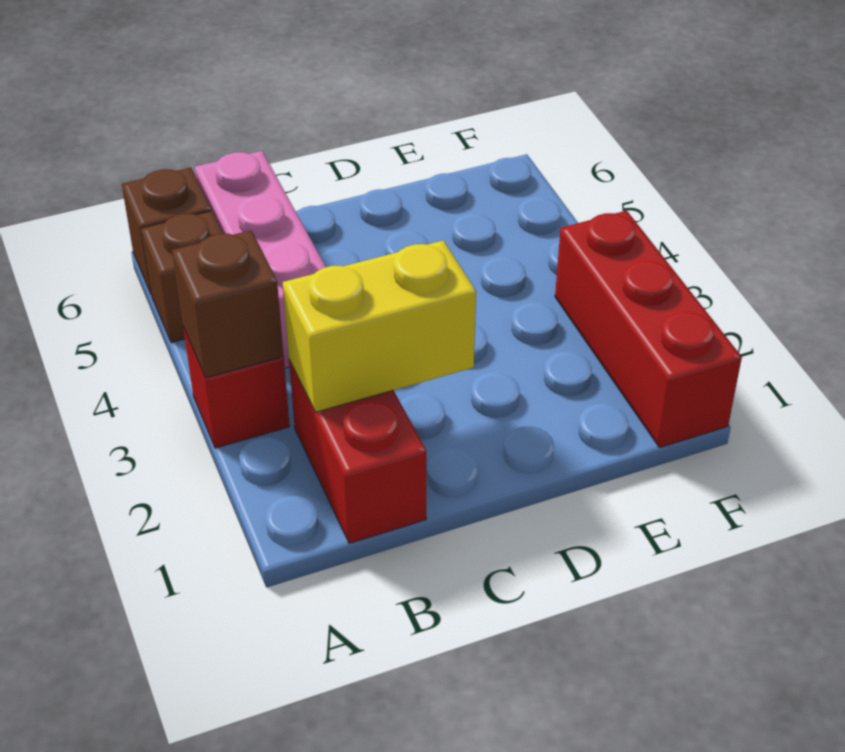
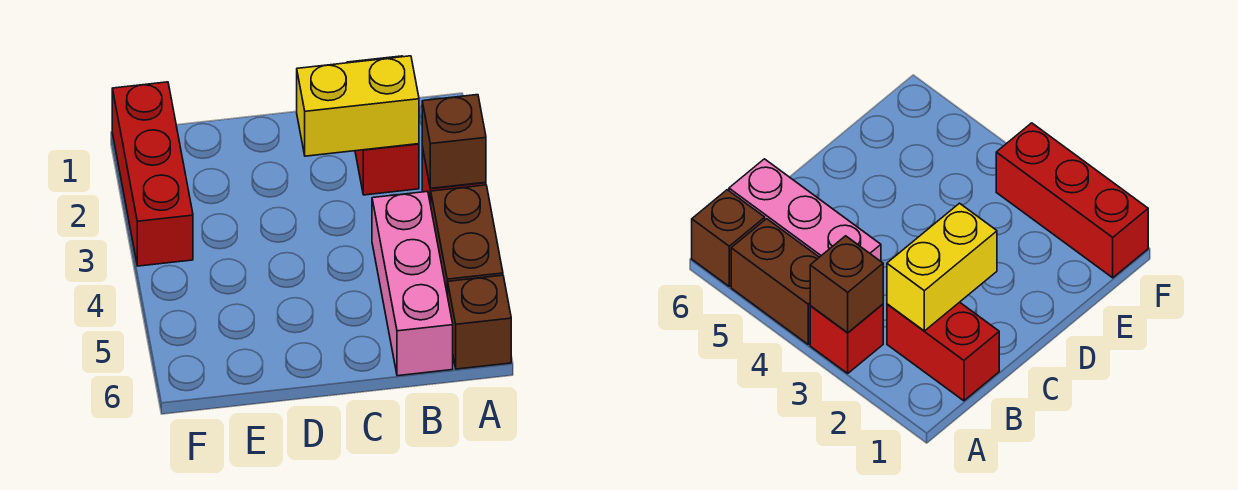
brown 1x1 brick [141,211,223,343] -> brown 1x2 brick [431,185,503,296]

